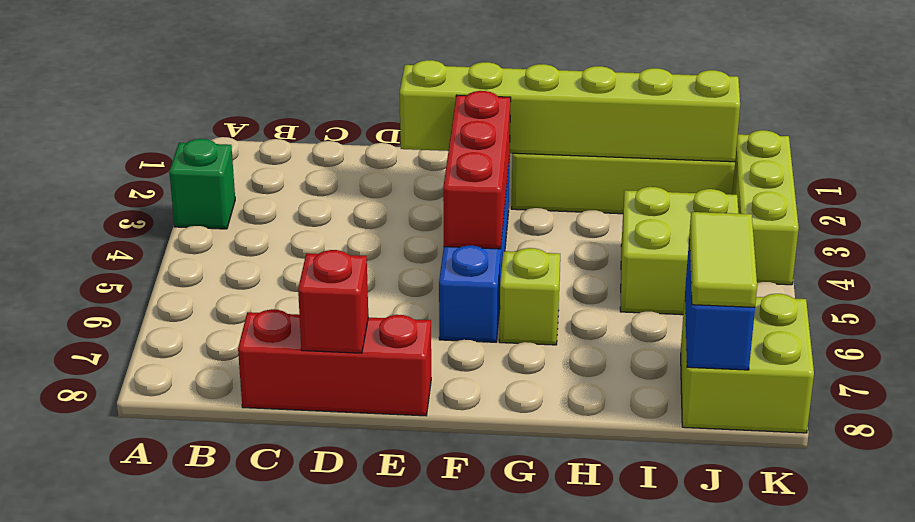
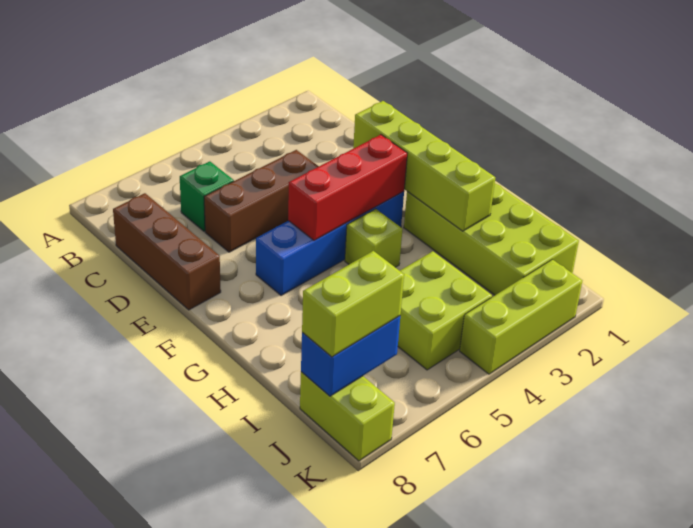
green 1x1 brick [169,139,235,229] -> green 1x1 brick moved to [180,161,234,231]
red 1x3 brick [238,309,431,416] -> brown 1x3 brick [113,193,221,310]
none -> brown 1x3 brick [204,150,319,252]
red 1x1 brick [298,250,368,353] -> none
lime 1x6 brick [400,60,740,162] -> lime 1x4 brick [353,101,495,231]
lime 1x1 brick [499,248,560,345] -> lime 1x1 brick moved to [345,209,402,267]
lime 2x2 brick [681,294,814,433] -> lime 1x2 brick [300,372,395,461]
lime 1x2 tile [690,212,757,307] -> lime 1x2 brick [302,251,404,357]

